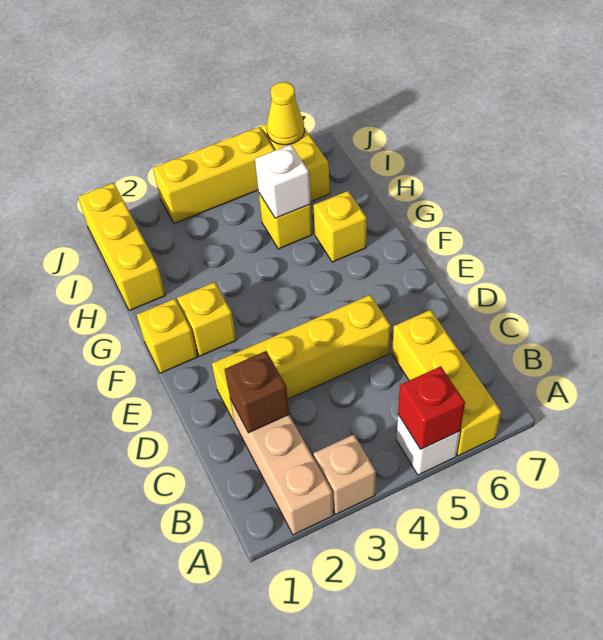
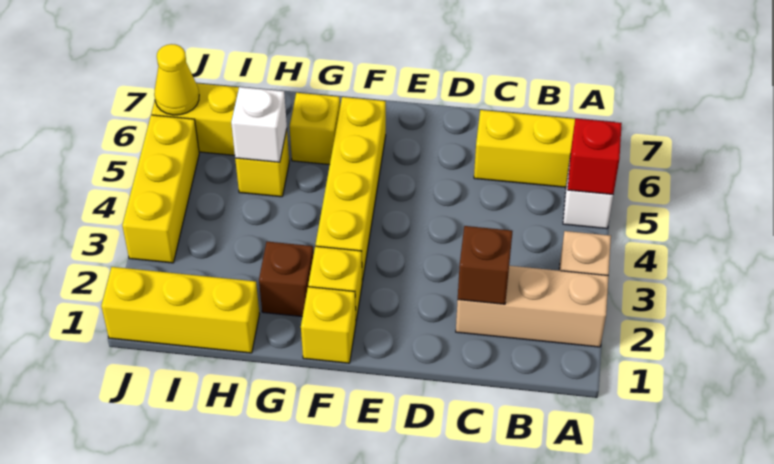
yellow 1x4 brick [212,295,391,423] -> yellow 1x4 brick moved to [316,97,386,282]
none -> brown 1x1 brick [259,242,313,317]

